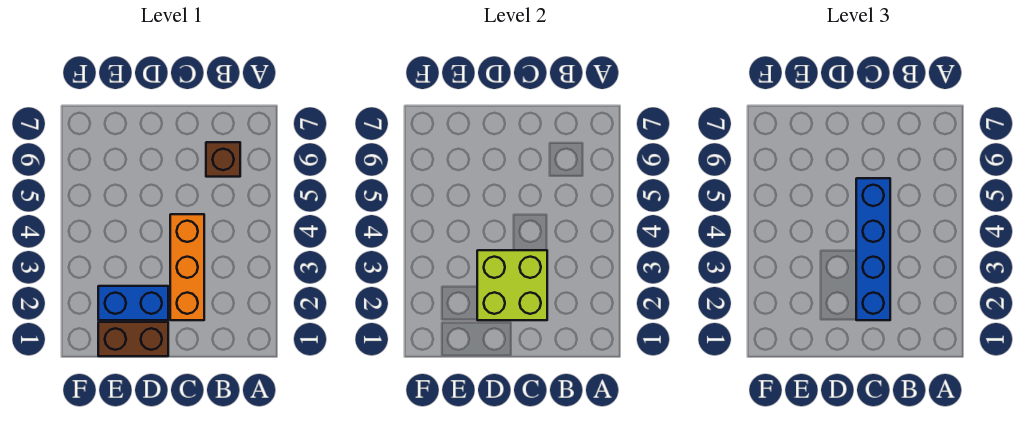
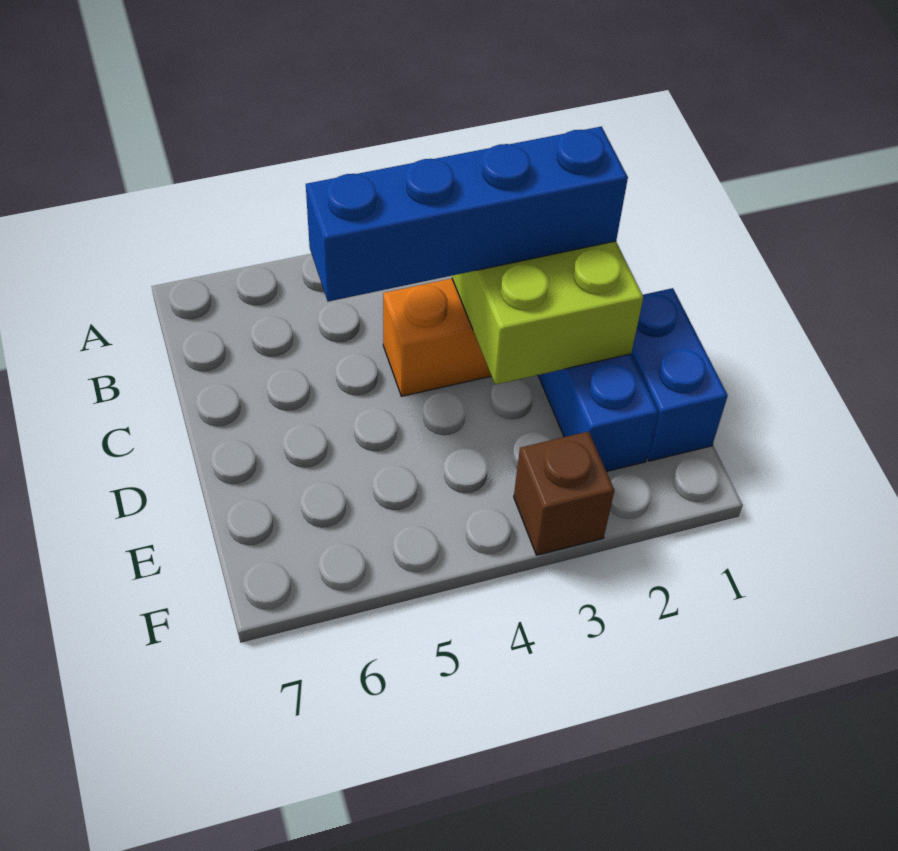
brown 1x1 brick [206,142,240,177] -> brown 1x1 brick moved to [514,431,614,555]
brown 1x2 brick [98,322,168,356] -> blue 1x2 brick [631,288,728,461]

